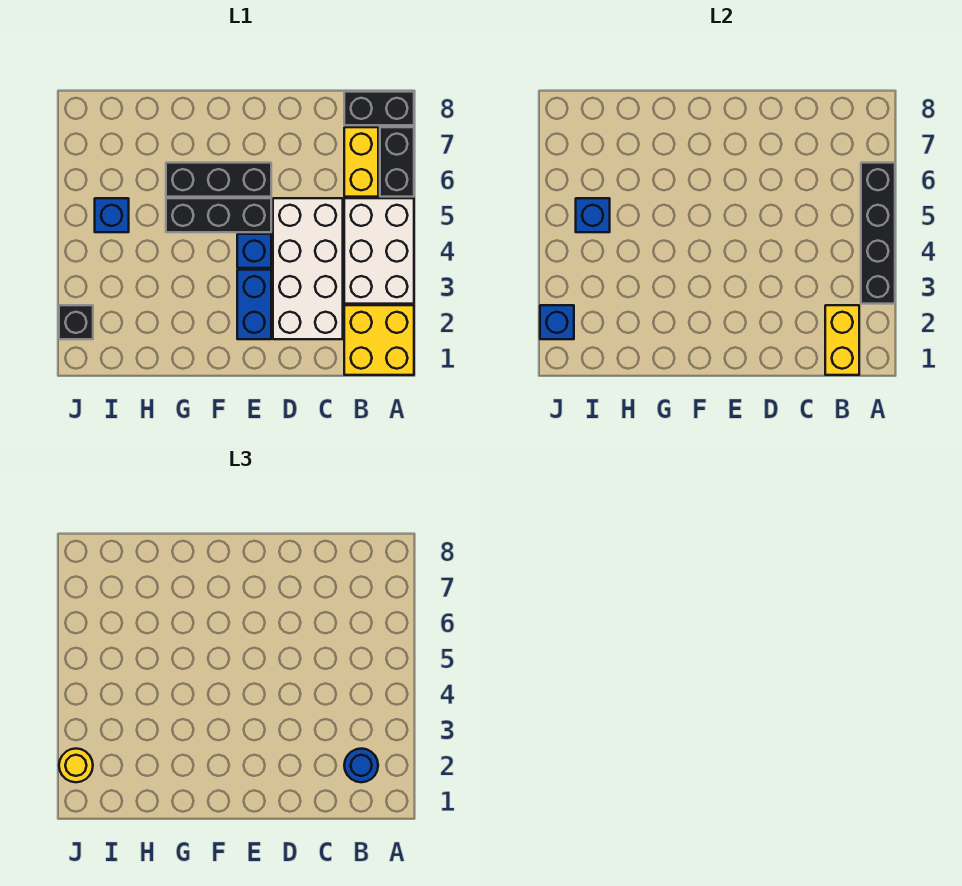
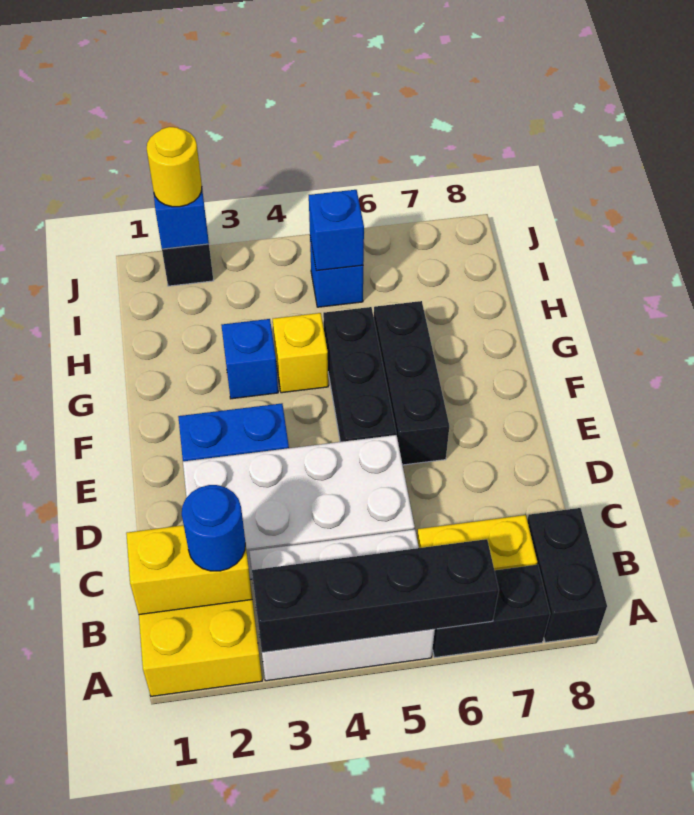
blue 1x1 brick [237,234,271,268] -> blue 1x1 brick moved to [221,319,278,399]
none -> yellow 1x1 brick [273,313,328,393]

